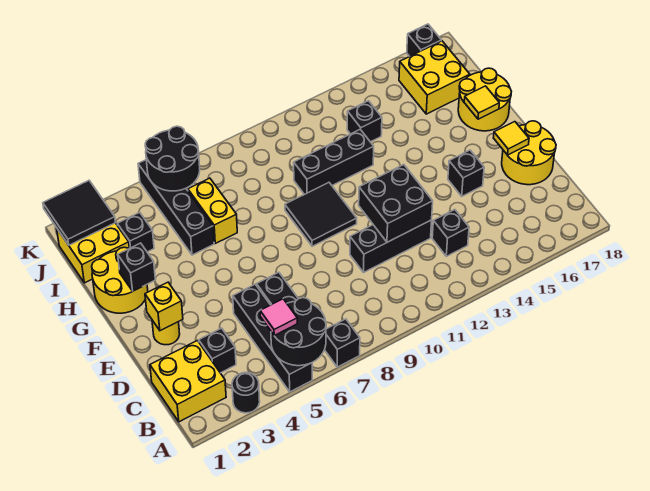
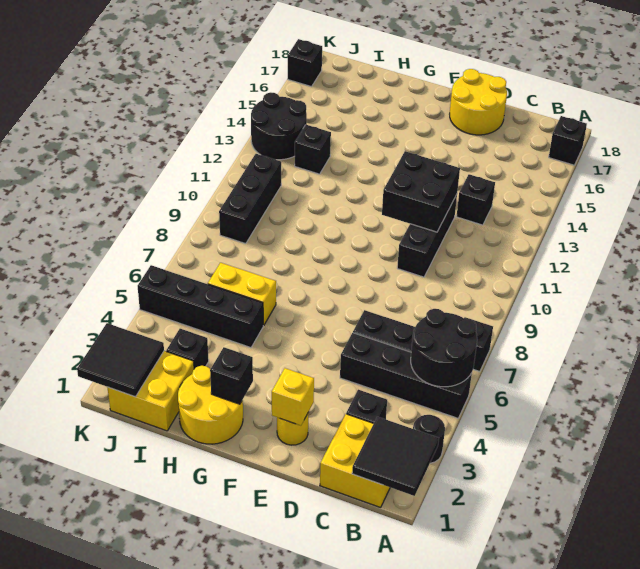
pink 1x1 tile [260,299,297,336] -> none
black 1x1 brick [448,150,484,196] -> black 1x1 brick moved to [549,116,587,165]
yellow 1x1 tile [494,122,529,155] -> none
black 2x2 tile [285,183,357,246] -> black 2x2 tile moved to [352,417,439,496]
yellow 2x2 round brick [458,68,512,131] -> none
yellow 1x1 tile [464,86,499,119] -> none
black 1x3 brick [294,129,374,195] -> black 1x3 brick moved to [219,154,281,244]
yellow 2x2 brick [399,41,470,114] -> none
black 2x2 round brick [145,126,200,191] -> black 2x2 round brick moved to [251,92,307,160]

